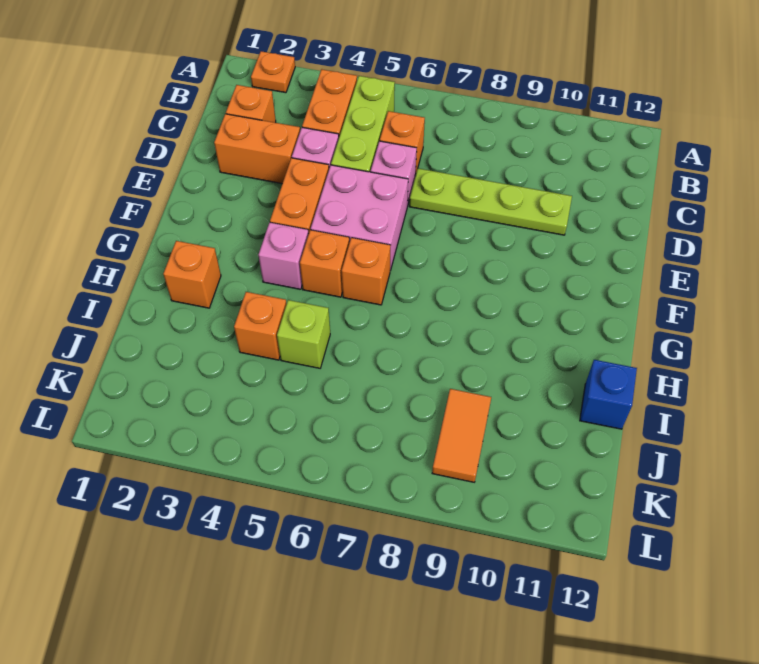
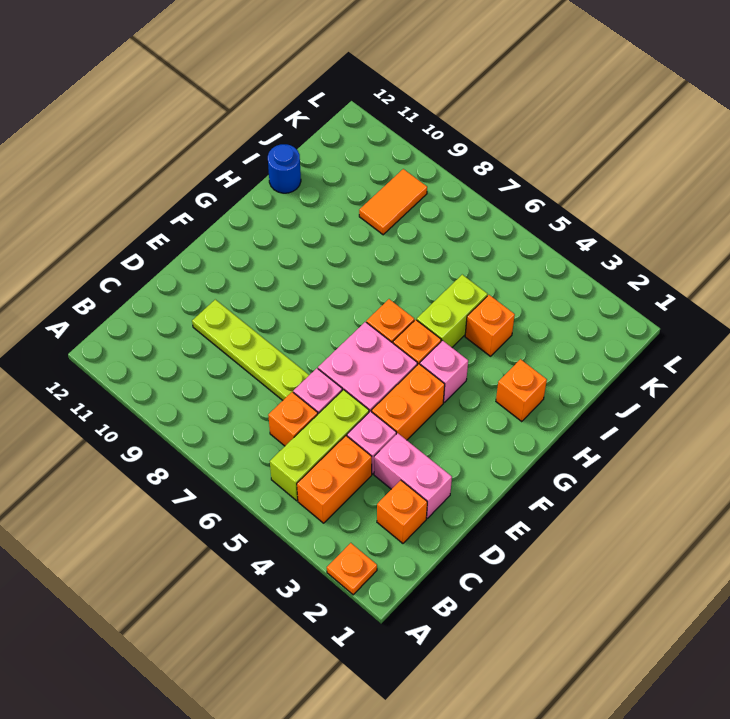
orange 1x2 brick [214,114,300,184] -> pink 1x2 brick [374,433,452,518]
lime 1x1 brick [277,300,330,368] -> lime 1x2 brick [417,275,488,347]
blue 1x1 brick [580,360,637,429] -> blue 1x1 round brick [268,144,301,193]

